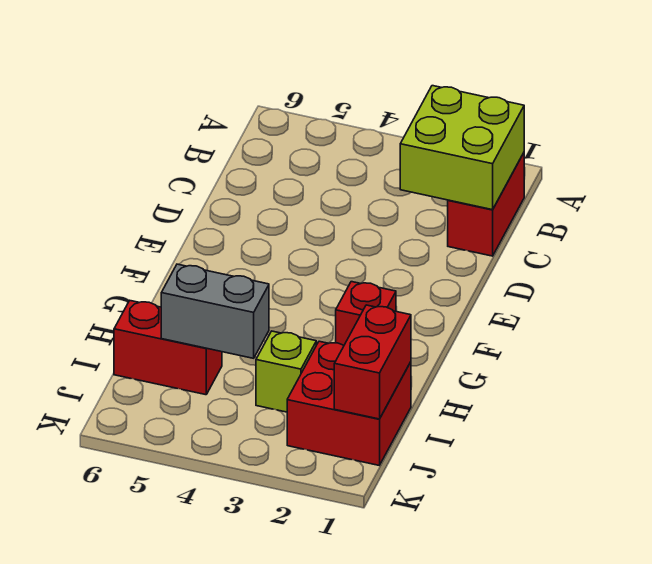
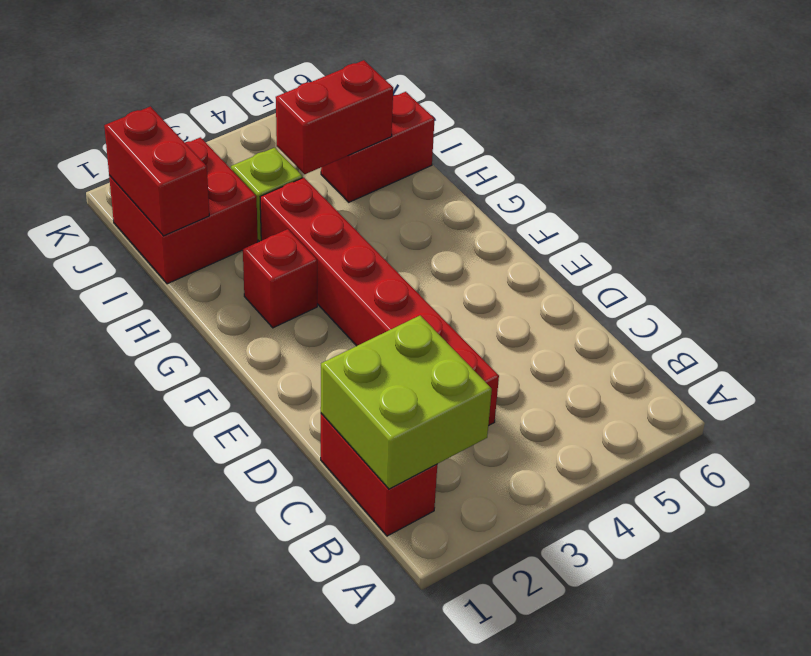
none -> red 1x6 brick [260,178,499,426]
grey 1x2 brick [161,264,269,358] -> red 1x2 brick [276,60,393,174]

